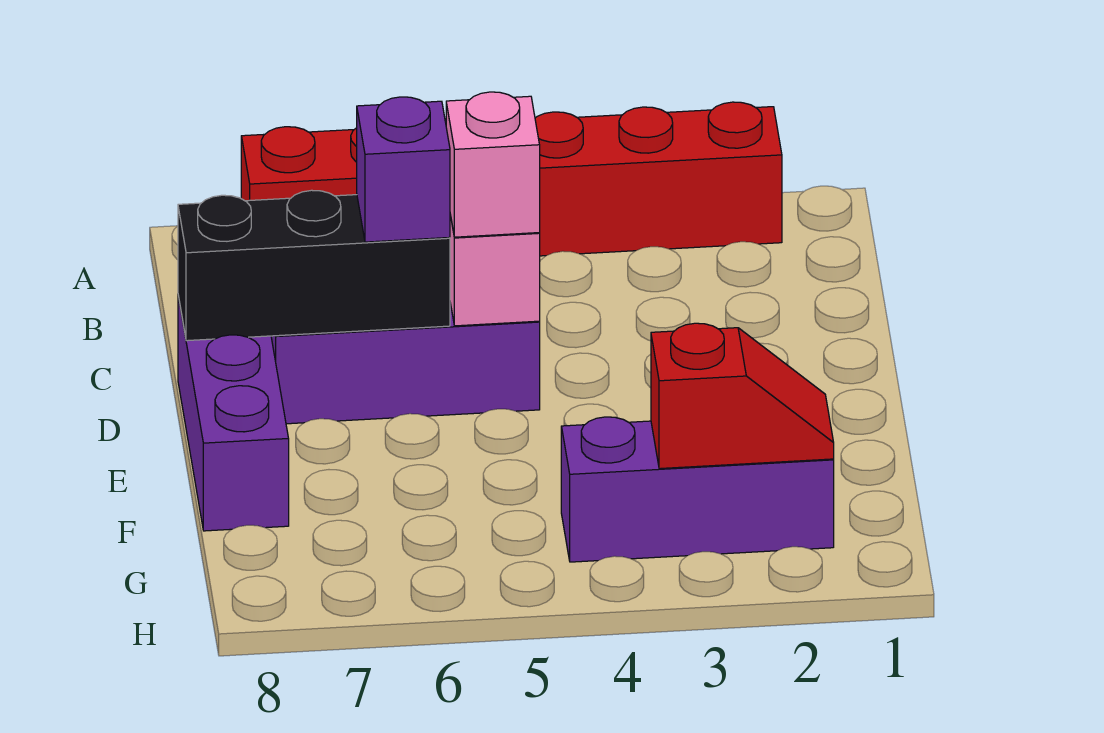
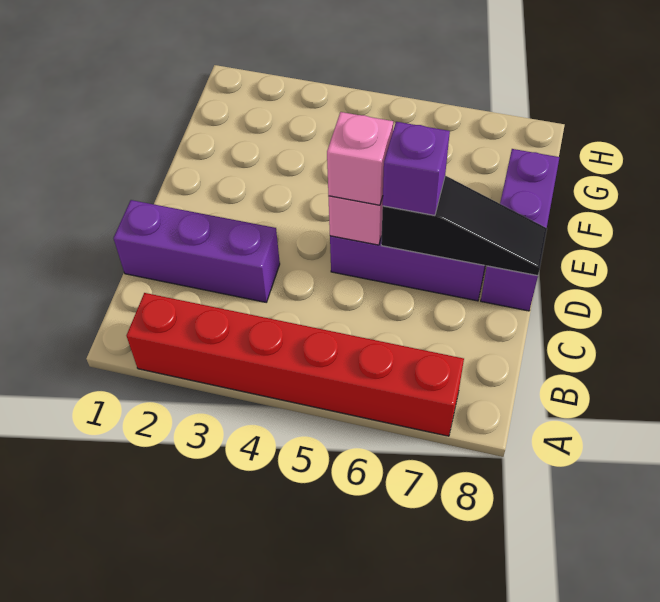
black 1x3 brick [178,190,450,341] -> black 1x3 slope [381,176,547,276]
purple 1x3 brick [561,417,834,562] -> purple 1x3 brick moved to [114,200,280,302]
red 1x2 slope [651,323,834,469] -> none

